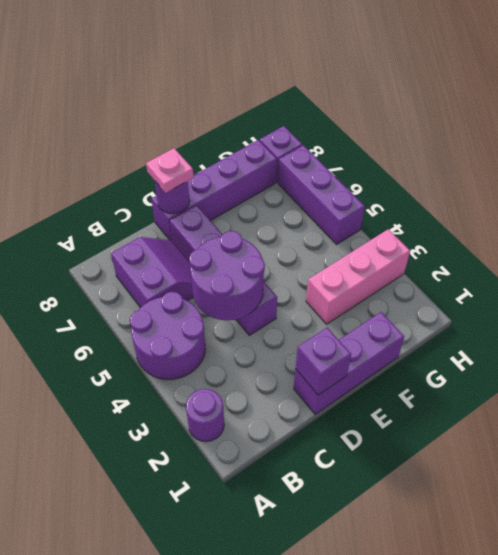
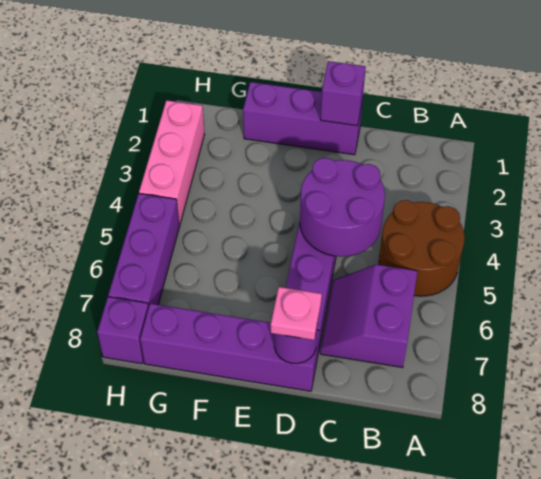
purple 1x1 round brick [186,389,224,442] -> none
purple 2x2 round brick [130,292,205,379] -> brown 2x2 round brick [379,200,465,296]
pink 1x3 brick [306,229,410,324] -> pink 1x3 brick turned to [139,100,204,225]

